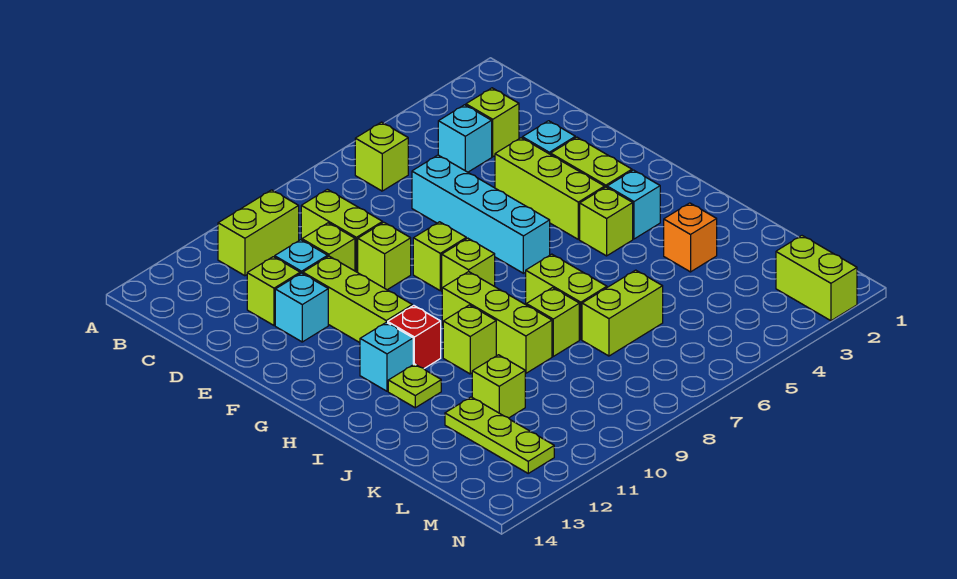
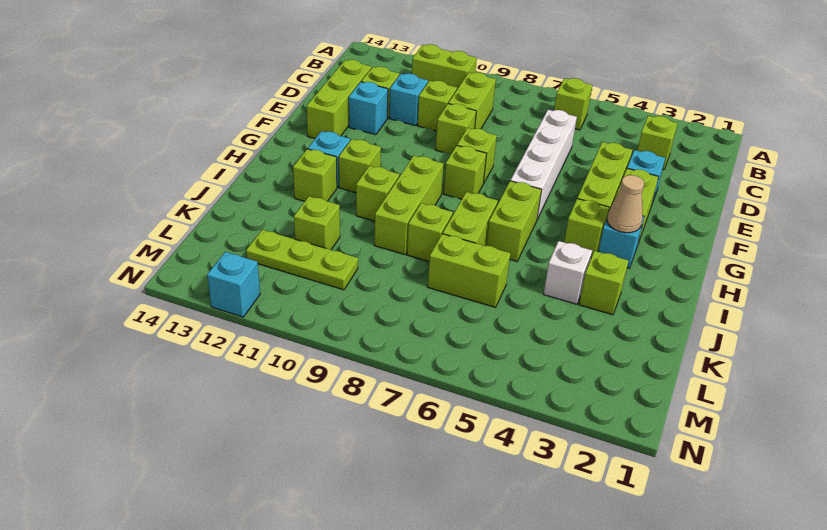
cyan 1x1 brick [438,105,492,172] -> cyan 1x1 brick moved to [207,252,260,317]
cyan 1x4 brick [412,155,550,273] -> white 1x4 brick [511,110,577,219]
lime 1x3 brick [303,256,412,343] -> lime 1x3 brick moved to [307,60,371,139]
none -> tan 1x1 cone [607,175,644,233]
red 1x1 brick [388,306,441,368] -> lime 1x1 brick [339,139,381,193]
lime 1x1 plate [388,364,441,408] -> lime 1x1 brick [293,149,337,201]
orange 1x1 brick [664,203,717,272] -> lime 1x1 brick [579,251,629,315]
none -> white 1x1 brick [544,241,592,304]
lime 1x3 plate [445,397,554,473] -> lime 1x3 plate turned to [246,230,358,290]
lime 1x2 brick [776,236,857,321] -> lime 1x2 brick moved to [486,181,542,261]

